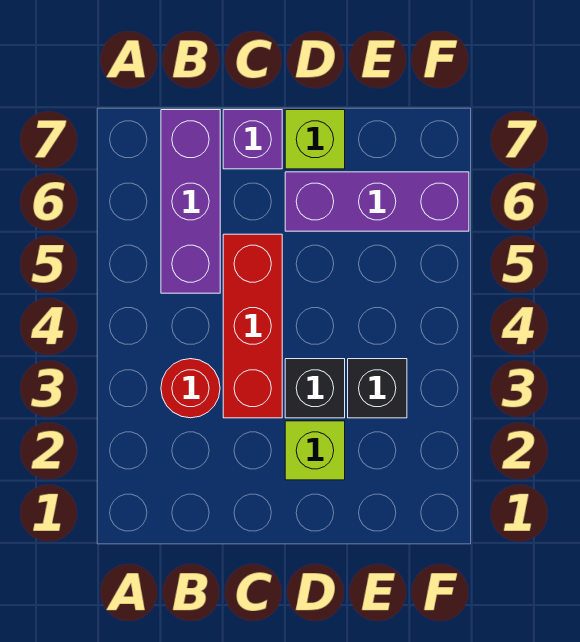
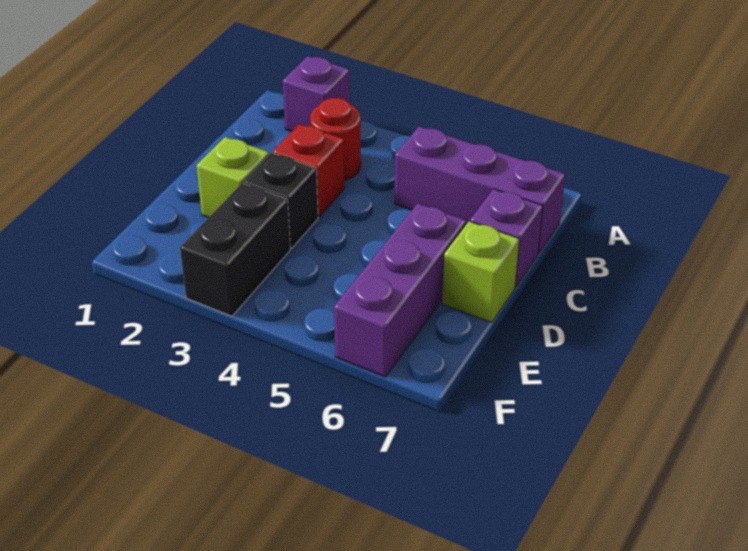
none -> purple 1x1 brick [283,56,350,132]
red 1x3 brick [223,234,282,418] -> red 1x1 brick [273,124,345,217]
black 1x1 brick [348,359,407,418] -> black 1x2 brick [180,183,290,316]

